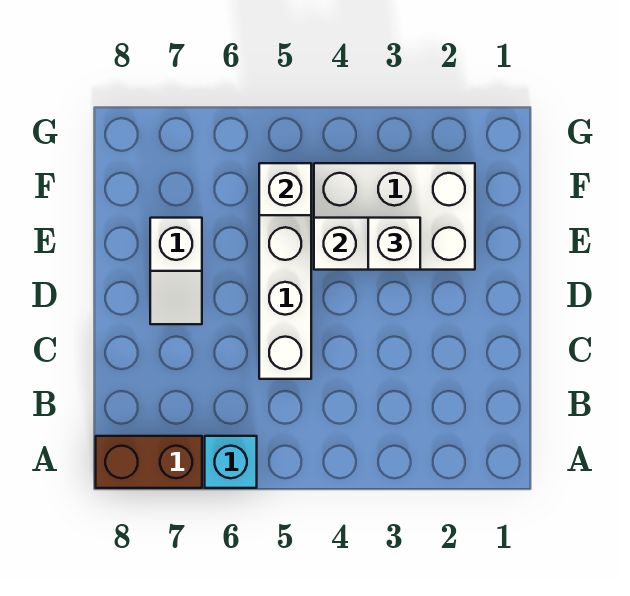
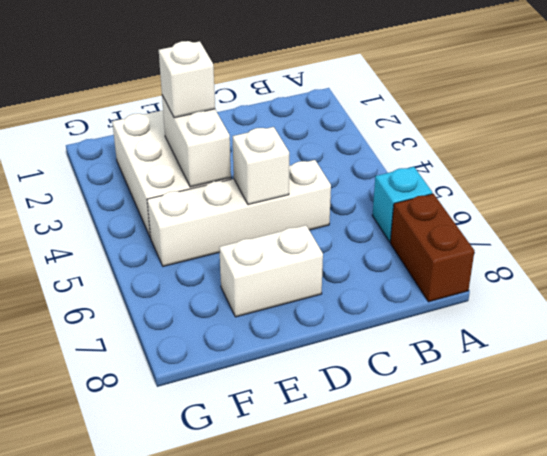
white 1x2 slope [150,218,202,324] -> white 1x2 brick [219,225,323,317]
white 1x1 brick [259,163,311,215] -> white 1x1 brick moved to [233,127,289,205]

